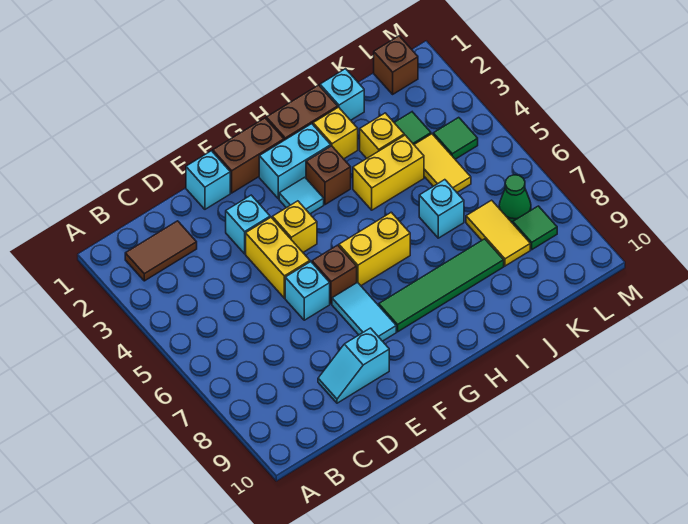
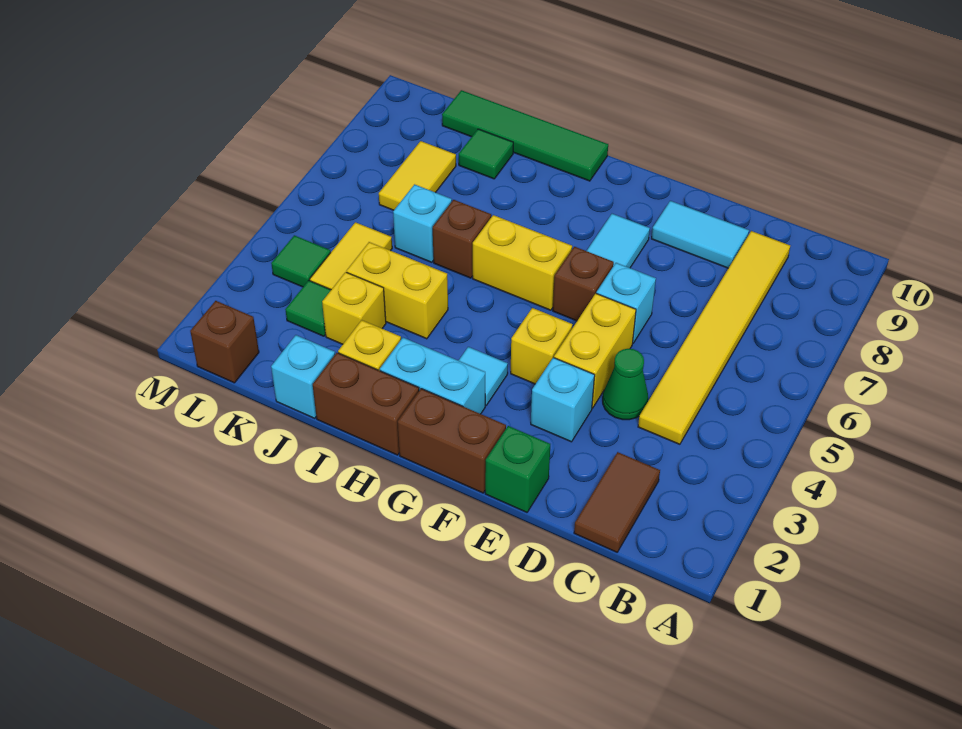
brown 1x2 tile [125,221,197,281] -> brown 1x2 tile turned to [574,452,660,552]
none -> yellow 1x6 tile [638,231,790,444]
cyan 1x2 slope [318,328,389,403] -> cyan 1x2 tile [652,201,749,268]
cyan 1x1 brick [186,151,230,209] -> green 1x1 brick [485,426,550,512]
green 1x4 tile [379,239,504,332] -> green 1x4 tile moved to [442,90,608,181]
brown 1x1 brick [306,146,351,205] -> brown 1x1 brick moved to [433,200,491,278]
green 1x1 cone [499,175,531,222] -> green 1x1 cone moved to [603,349,648,420]
green 1x1 tile [513,206,557,250] -> green 1x1 tile moved to [459,129,513,179]

